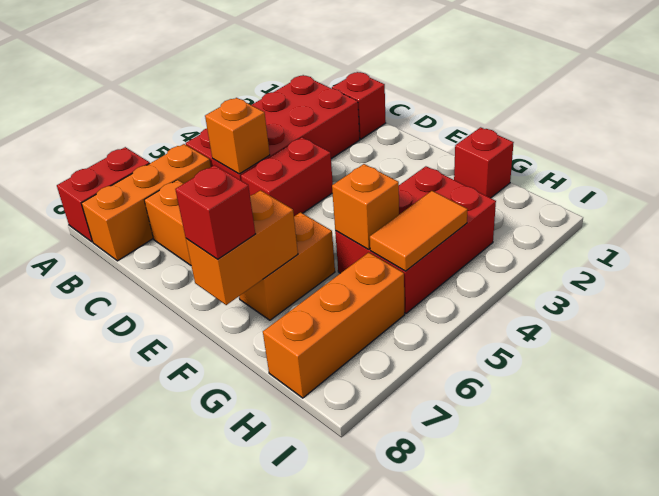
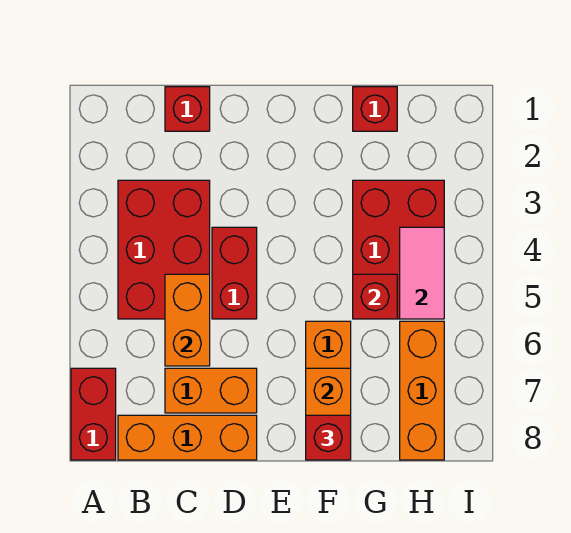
red 2x4 brick [186,75,360,181] -> red 2x3 brick [118,180,210,319]
orange 1x3 brick [82,144,211,261] -> orange 1x3 brick turned to [118,415,257,460]
orange 1x1 brick [205,98,270,174] -> orange 1x2 brick [165,274,210,366]
orange 1x1 brick [332,164,399,249] -> red 1x1 brick [353,274,397,319]
orange 1x2 tile [370,191,468,271] -> pink 1x2 tile [400,227,444,319]

